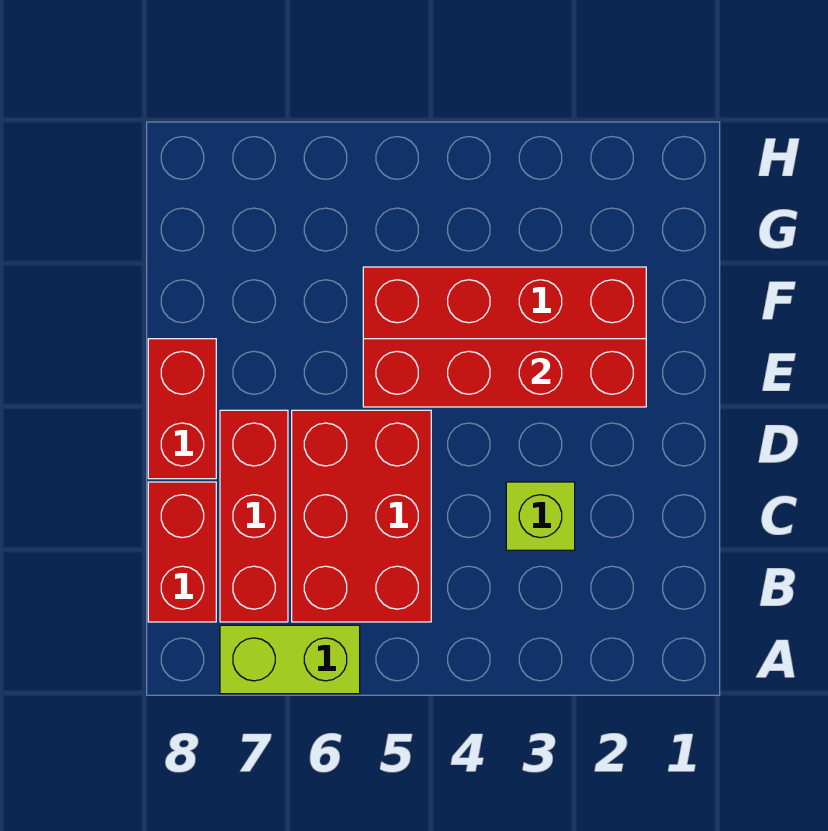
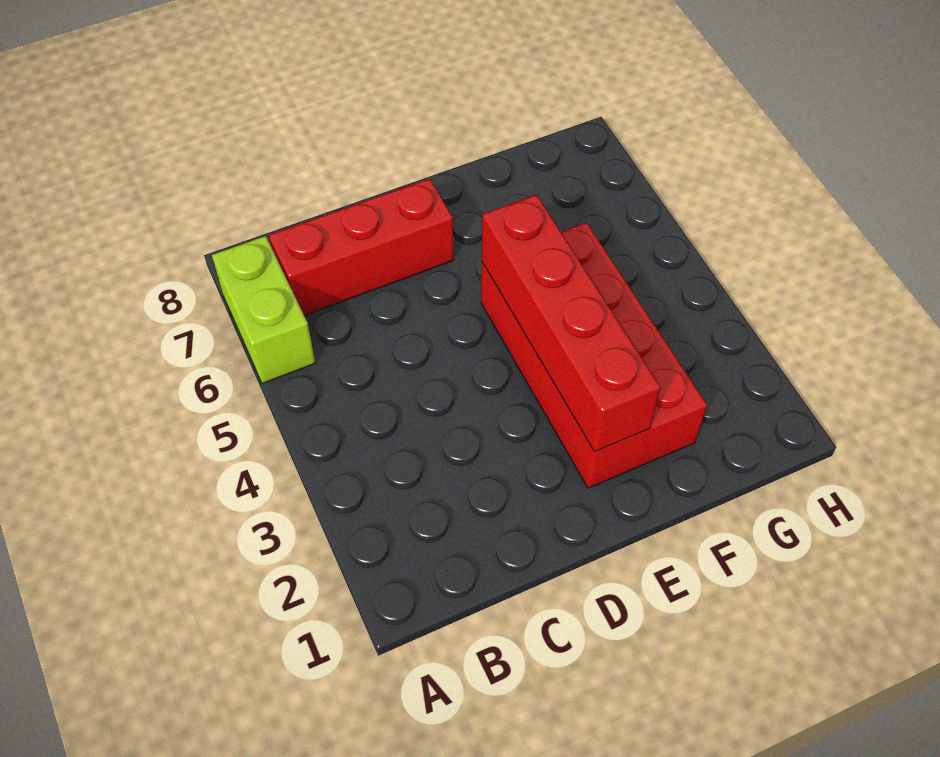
red 2x3 brick [292,410,431,622] -> none
red 1x2 brick [148,482,216,622] -> none
lime 1x1 brick [506,482,575,550] -> none
red 1x2 brick [148,339,216,479] -> none

